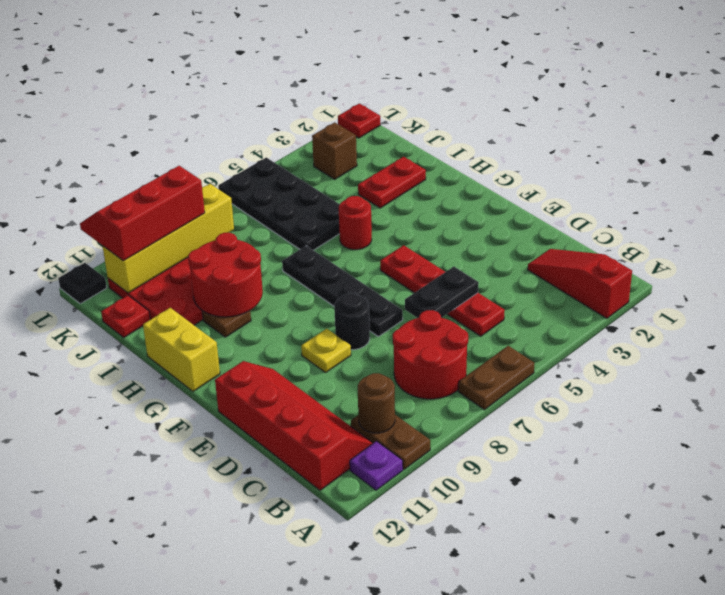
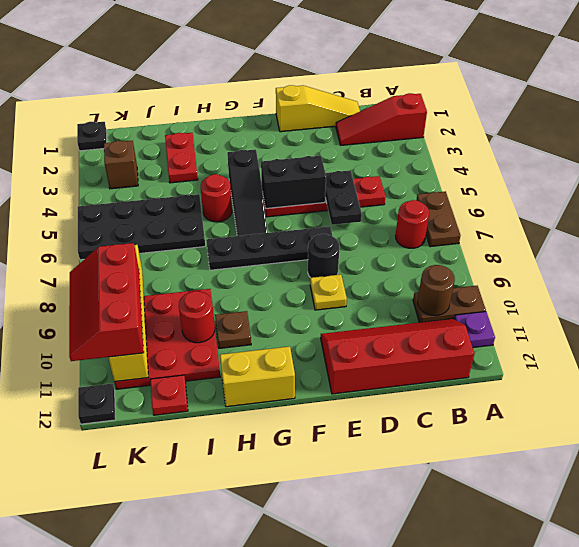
red 2x2 round brick [393,310,468,399] -> red 1x1 round brick [396,200,429,248]
none -> yellow 1x3 slope [276,85,360,132]
none -> black 1x2 brick [261,156,326,209]
none -> black 1x3 slope [227,150,268,236]
red 2x2 round brick [188,233,263,317] -> red 1x1 round brick [179,291,215,343]
red 1x1 plate [338,104,380,138] -> black 1x1 plate [77,122,107,151]

